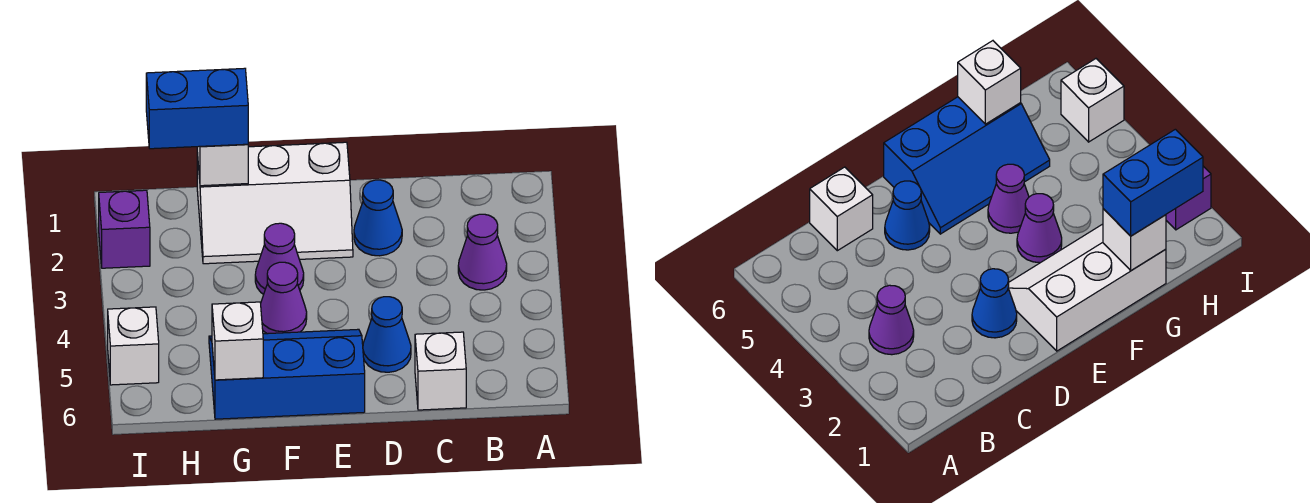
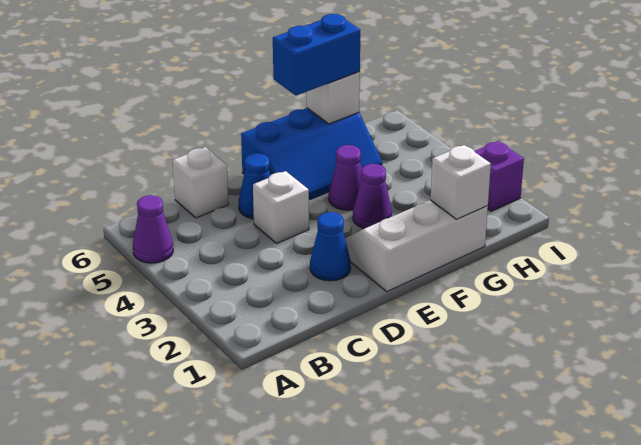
purple 1x1 cone [458,214,507,290] -> purple 1x1 cone moved to [133,195,173,263]
blue 1x2 brick [146,68,248,149] -> blue 1x2 brick moved to [273,14,360,96]
white 1x1 brick [108,307,159,385] -> white 1x1 brick moved to [253,171,309,244]

